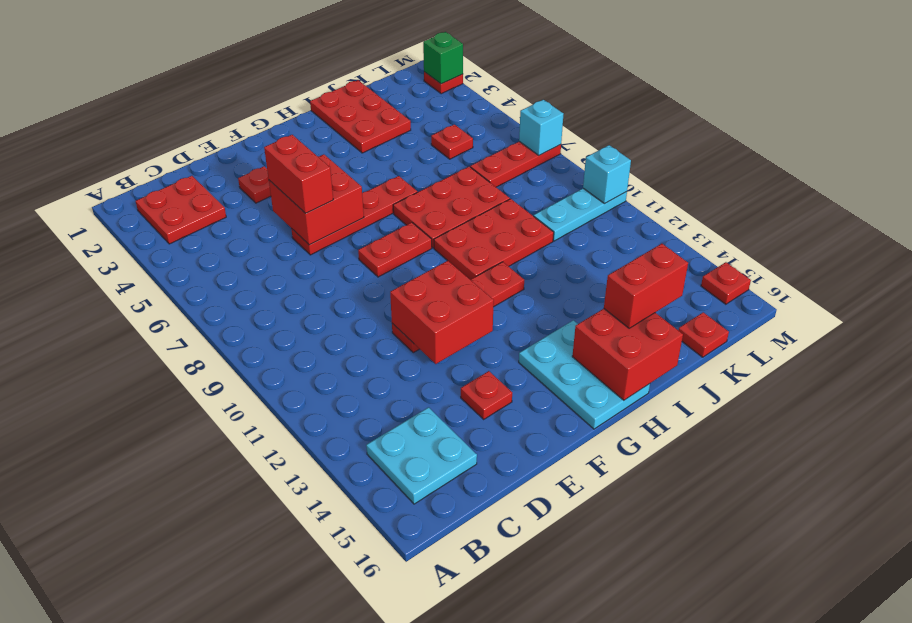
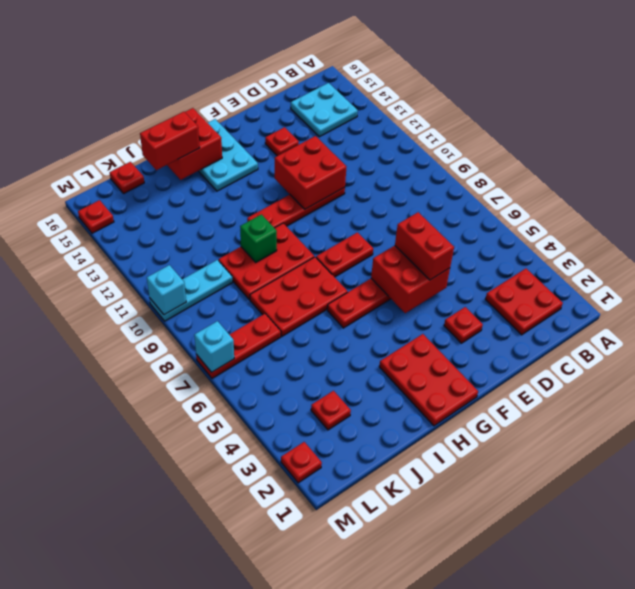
red 2x3 plate [310,80,411,153] -> red 2x3 plate moved to [379,334,478,426]
red 1x1 plate [431,125,473,159] -> red 1x1 plate moved to [311,391,351,430]
green 1x1 brick [423,32,463,84] -> green 1x1 brick moved to [240,214,277,262]

